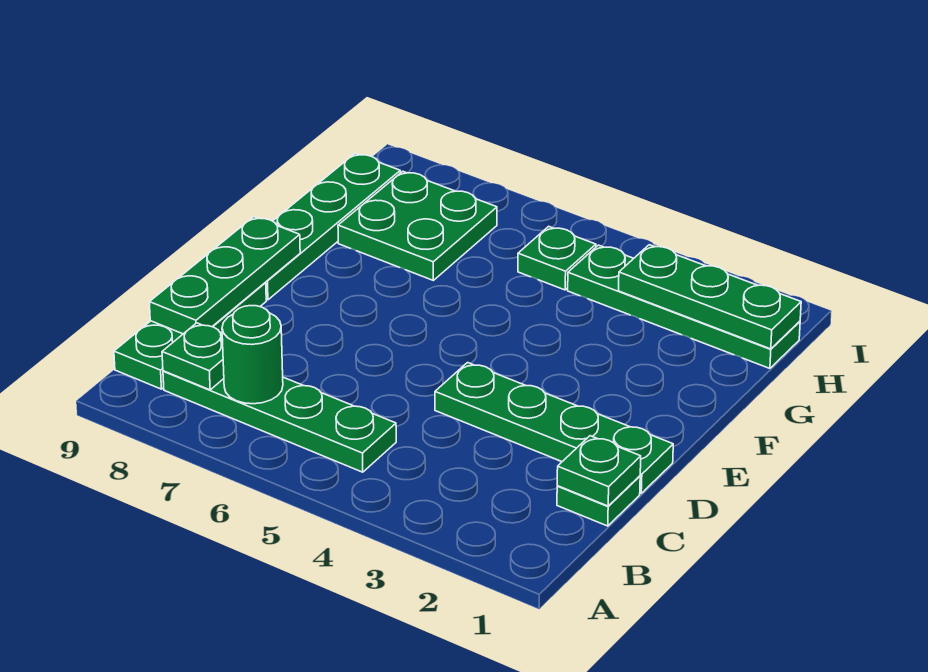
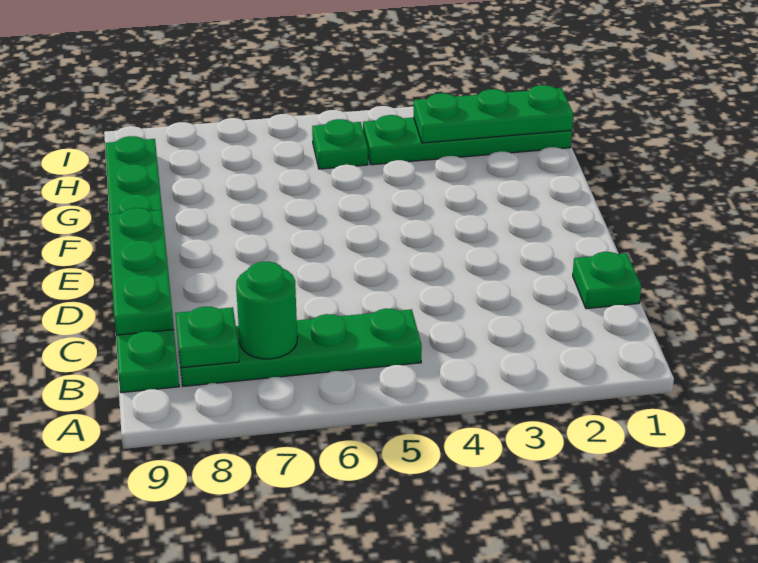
green 1x1 plate [557,436,641,506] -> none
green 1x4 plate [435,363,673,493] -> none
green 2x2 plate [338,171,497,280] -> none

